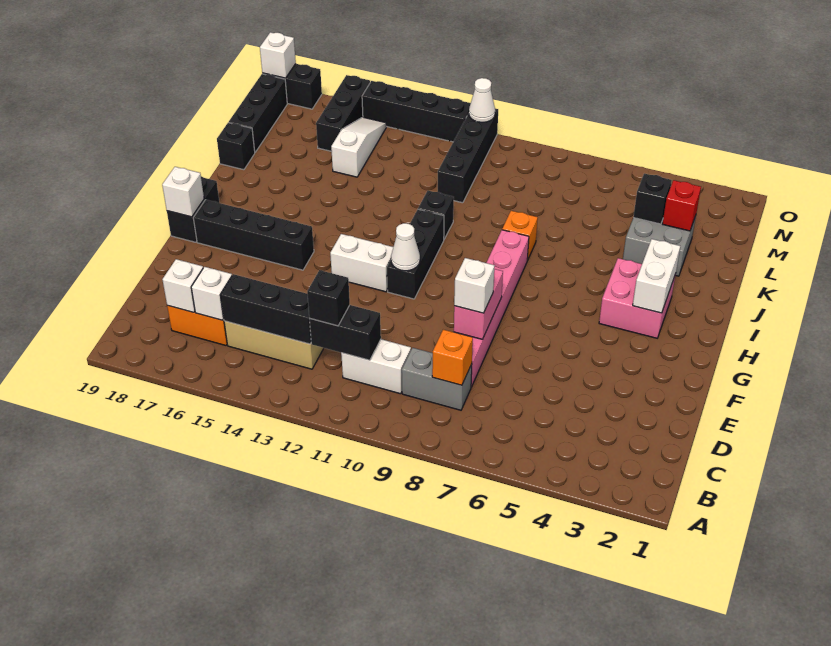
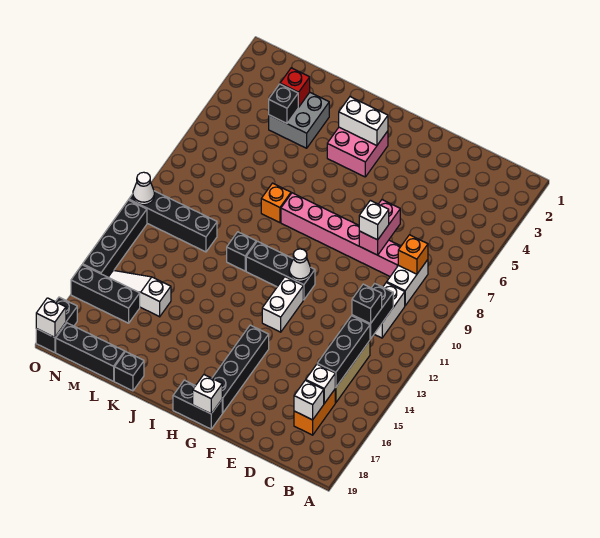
grey 1x2 brick [402,348,472,410] -> white 1x2 brick [387,260,428,306]
pink 1x2 brick [454,269,503,340] -> pink 1x2 brick turned to [359,200,400,255]

